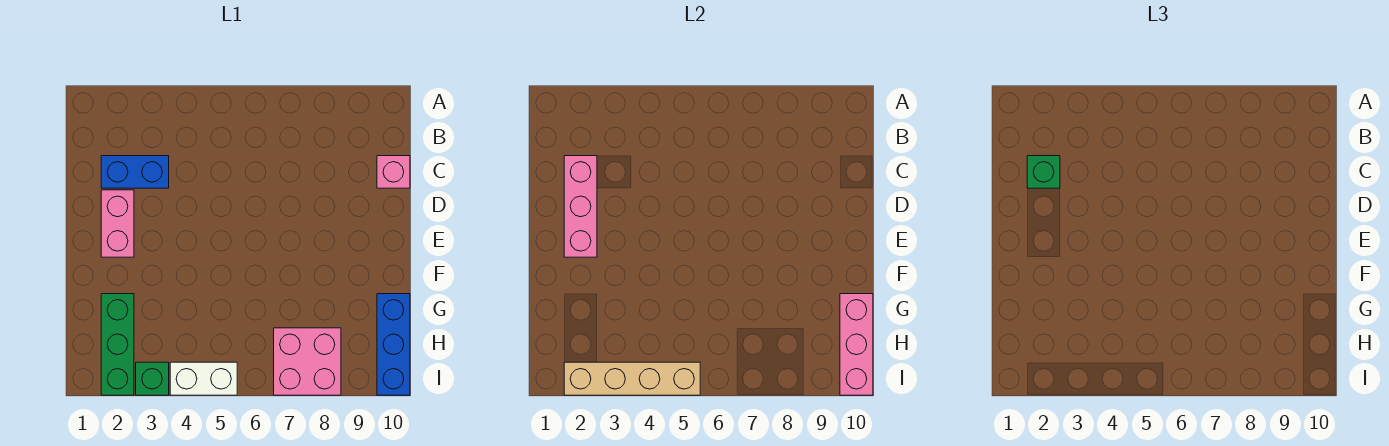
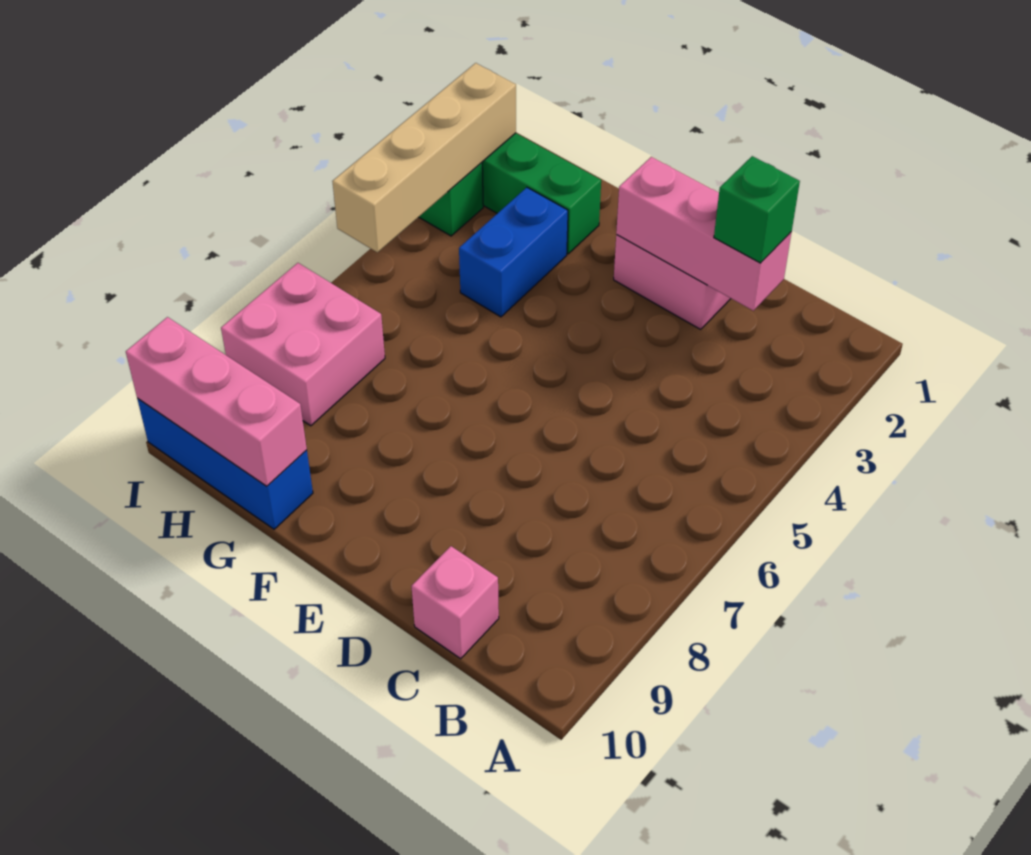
blue 1x2 brick [101,156,169,188] -> blue 1x2 brick moved to [459,187,568,317]
white 1x2 brick [170,362,237,395] -> none

